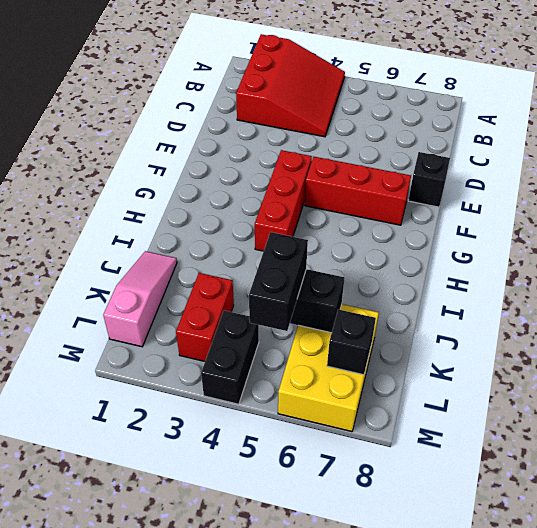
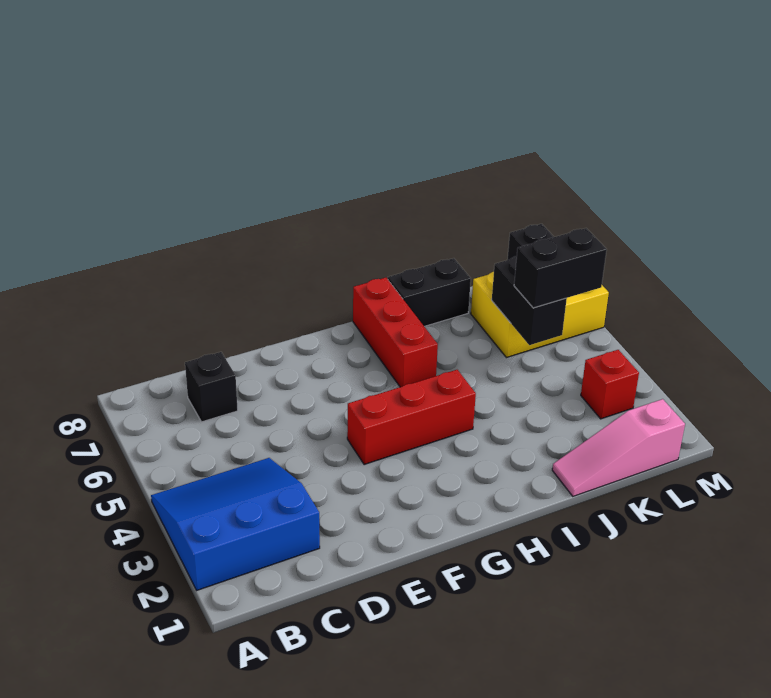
red 3x3 slope [236,34,345,137] -> blue 3x3 slope [151,458,320,590]
black 1x1 brick [408,152,450,207] -> black 1x1 brick moved to [185,352,238,422]
red 1x3 brick [305,157,411,225] -> red 1x3 brick moved to [353,278,438,387]
red 1x2 brick [176,273,234,361] -> red 1x1 brick [581,350,639,419]
black 1x2 brick [201,311,259,404] -> black 1x2 brick moved to [388,258,471,326]

